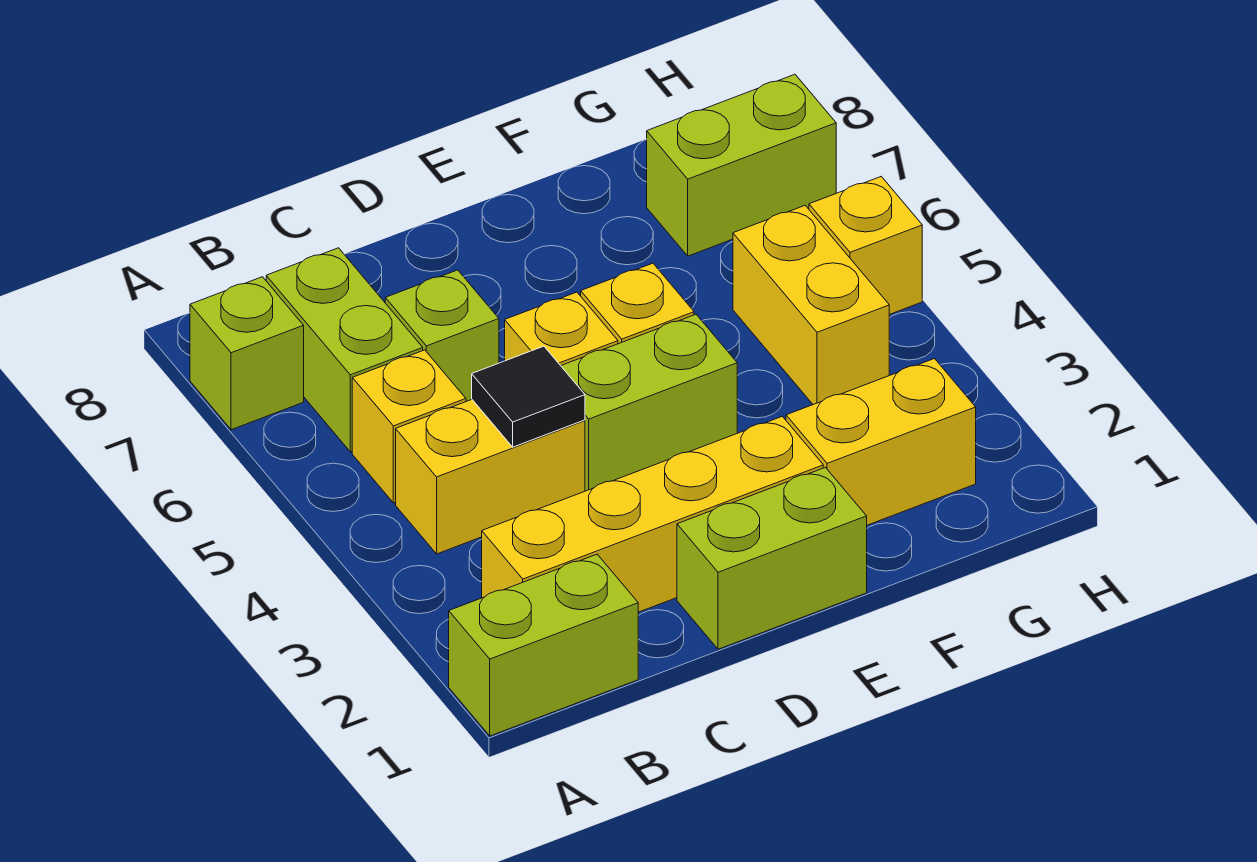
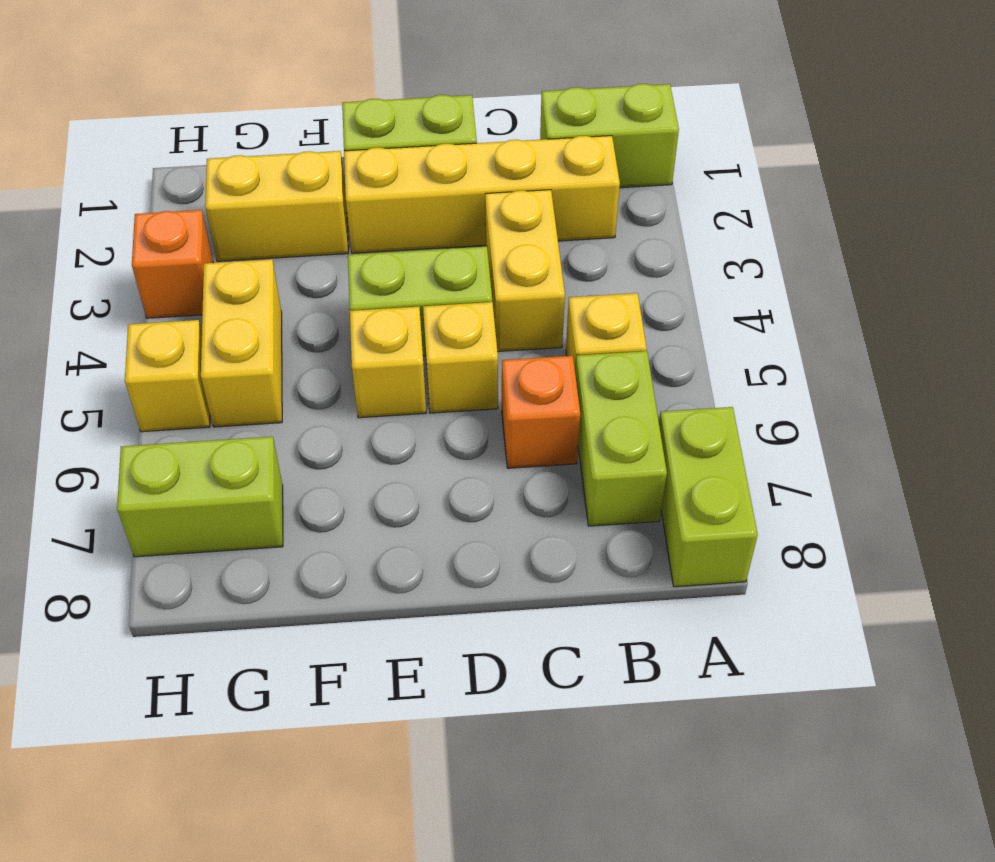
lime 1x1 brick [190,277,304,430] -> lime 1x2 brick [659,407,758,587]
yellow 1x2 brick [396,400,585,554] -> yellow 1x2 brick turned to [485,190,565,352]
black 1x1 tile [472,346,585,447] -> none
lime 1x1 brick [385,270,499,402] -> orange 1x1 brick [502,356,580,468]
none -> orange 1x1 brick [132,210,213,318]

